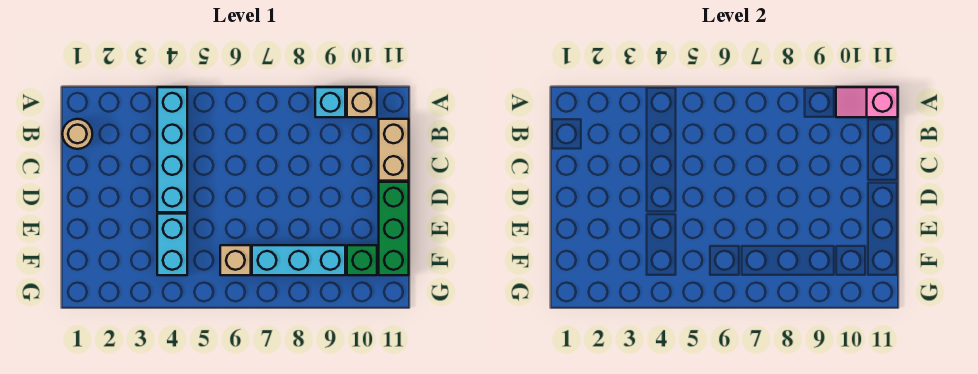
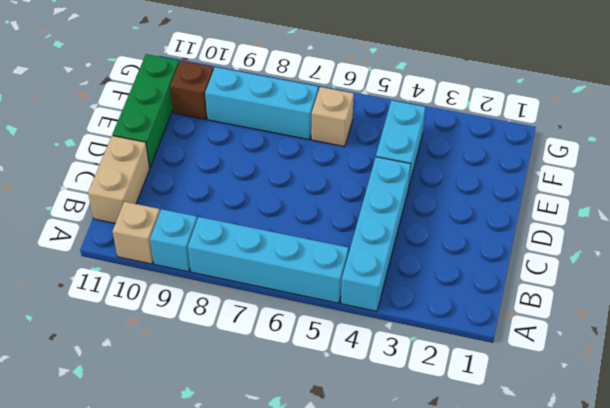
none -> cyan 1x4 brick [188,217,348,303]
pink 1x2 slope [836,87,898,117] -> none
tan 1x1 round brick [62,119,92,149] -> none
green 1x1 brick [347,245,377,275] -> brown 1x1 brick [170,60,213,119]

